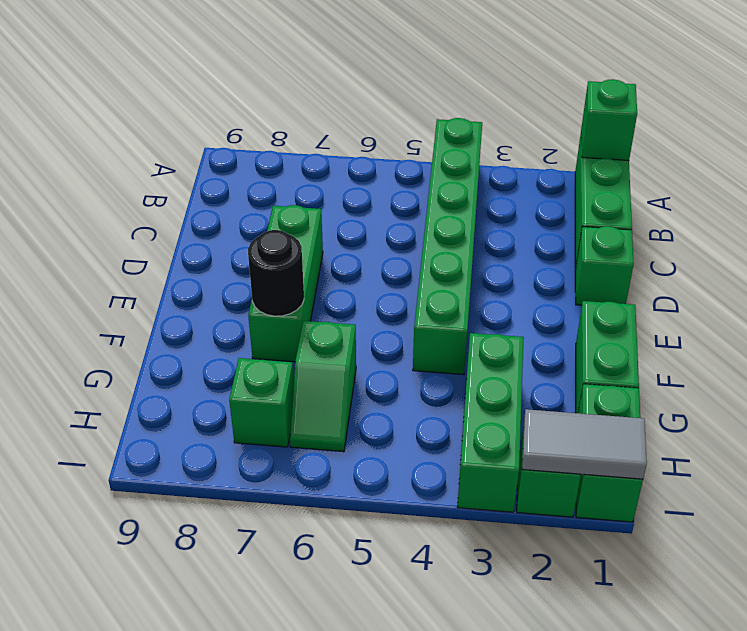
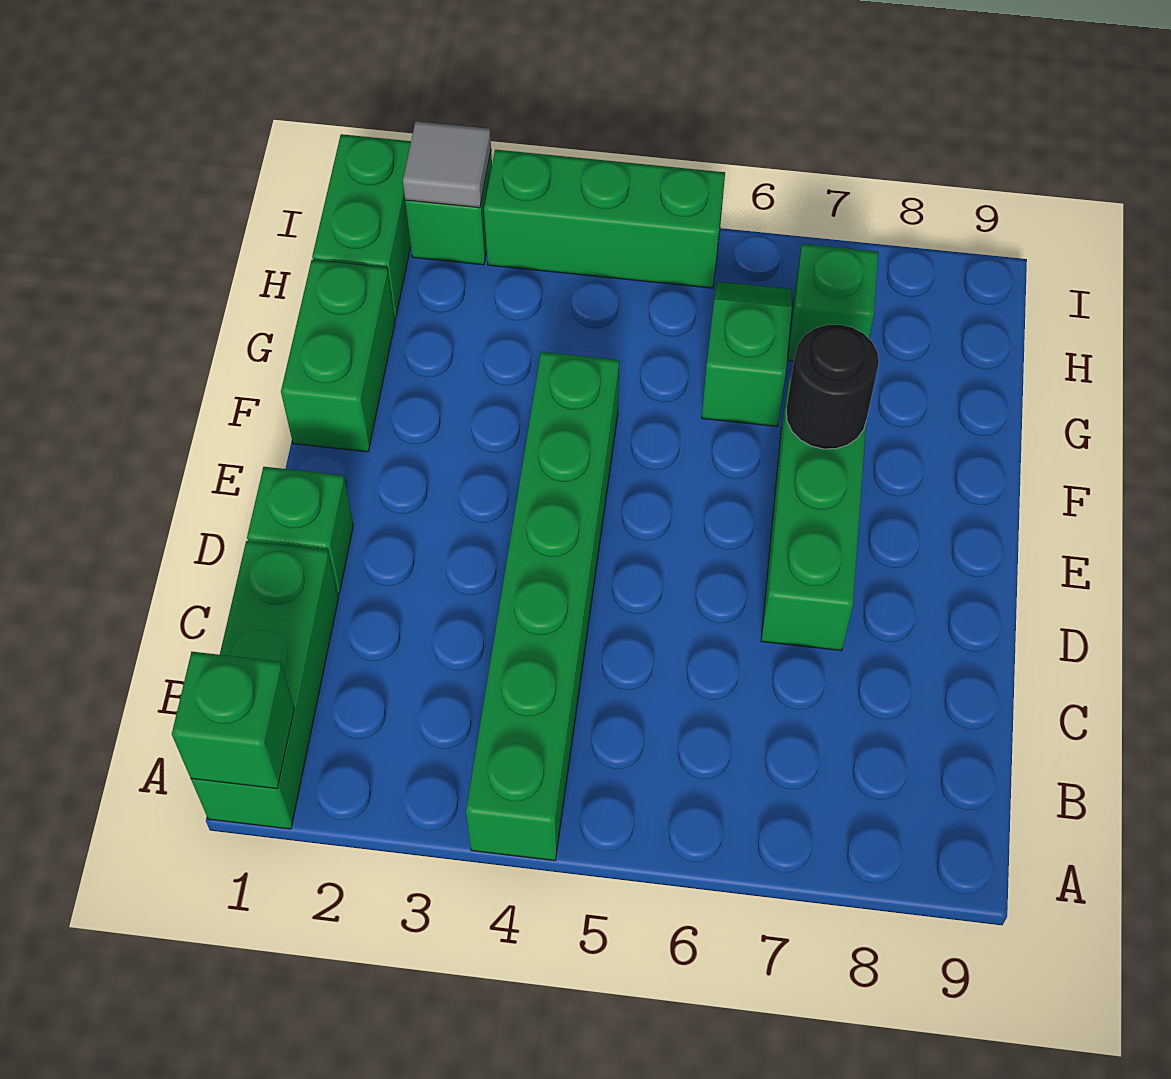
green 1x3 brick [458,333,524,512] -> green 1x3 brick turned to [484,150,725,288]
grey 1x2 tile [522,409,647,479] -> grey 1x1 tile [403,121,491,208]

